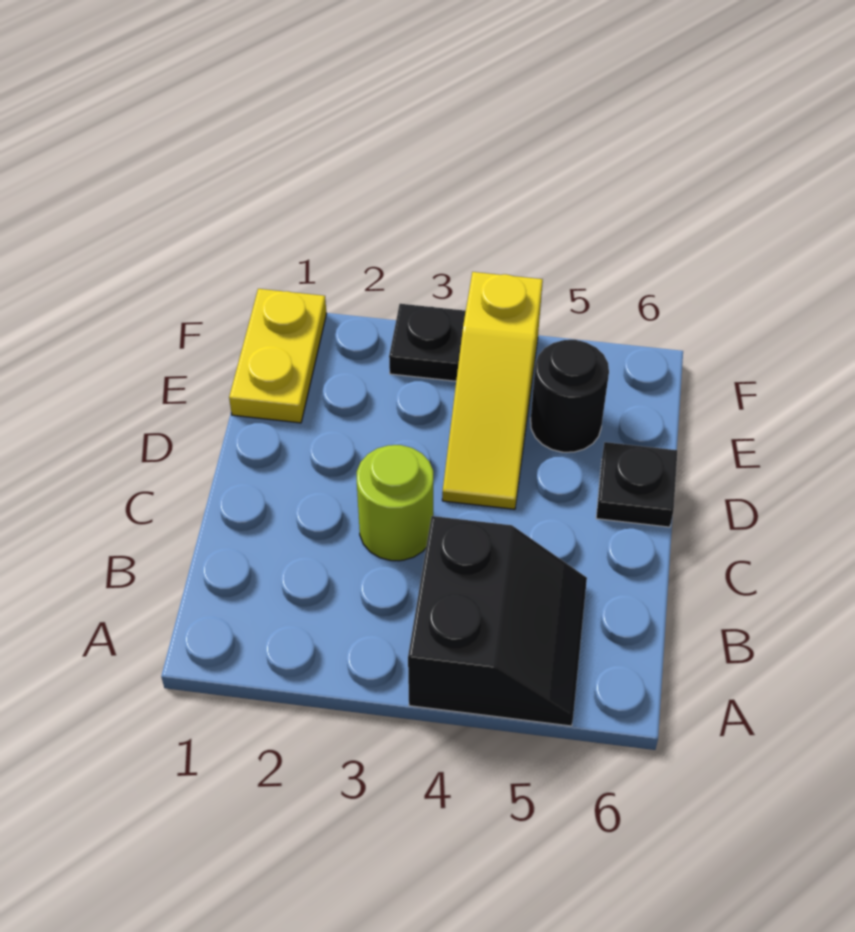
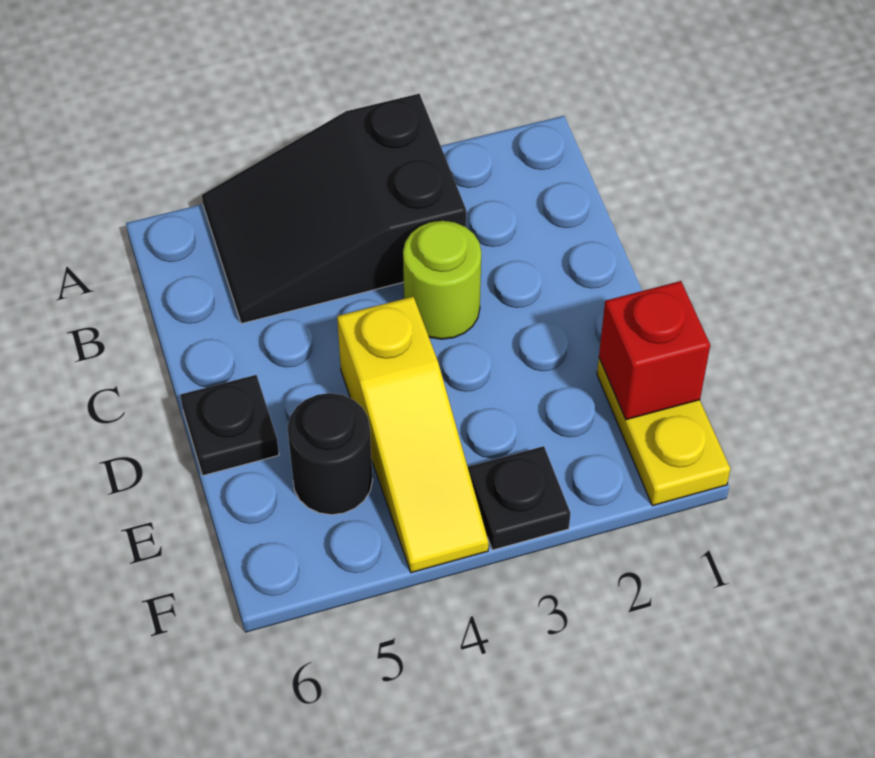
black 2x2 slope [408,516,587,726] -> black 2x3 slope [202,94,466,324]
yellow 1x3 slope [442,272,543,509] -> yellow 1x3 slope turned to [337,297,489,573]
none -> red 1x1 brick [599,281,710,420]

